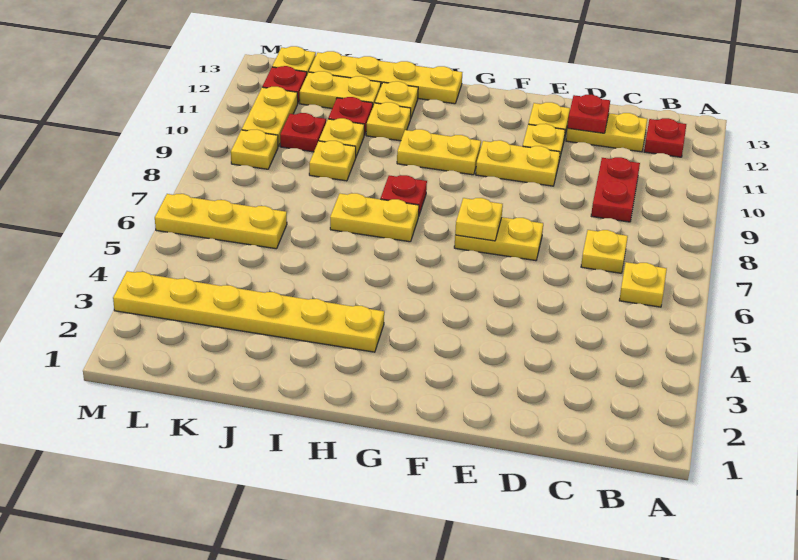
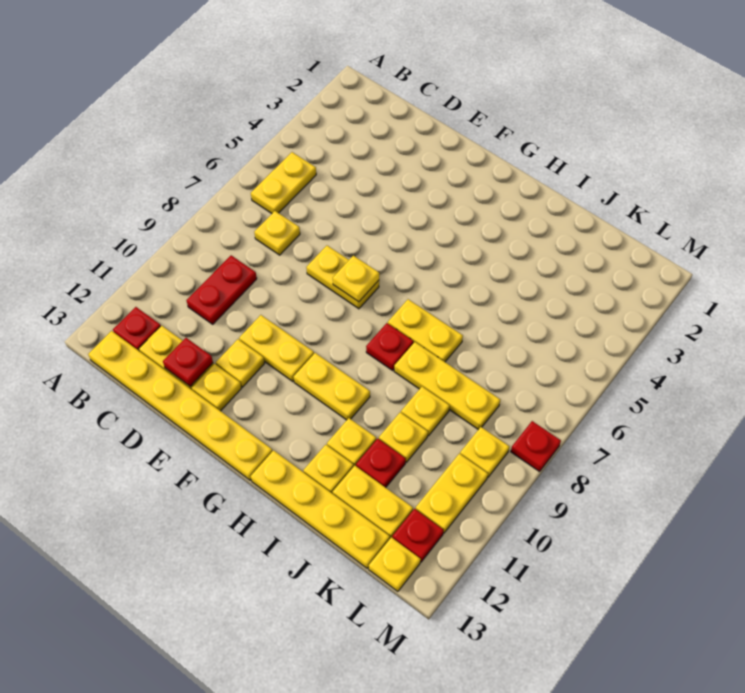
yellow 1x1 plate [619,262,667,307] -> yellow 1x2 plate [251,152,316,213]
yellow 1x6 plate [113,271,384,352] -> yellow 1x6 plate moved to [88,331,272,480]
yellow 1x3 plate [155,194,287,249] -> yellow 1x3 plate moved to [394,342,500,430]
red 1x1 plate [280,113,326,152] -> red 1x1 plate moved to [511,421,561,472]

